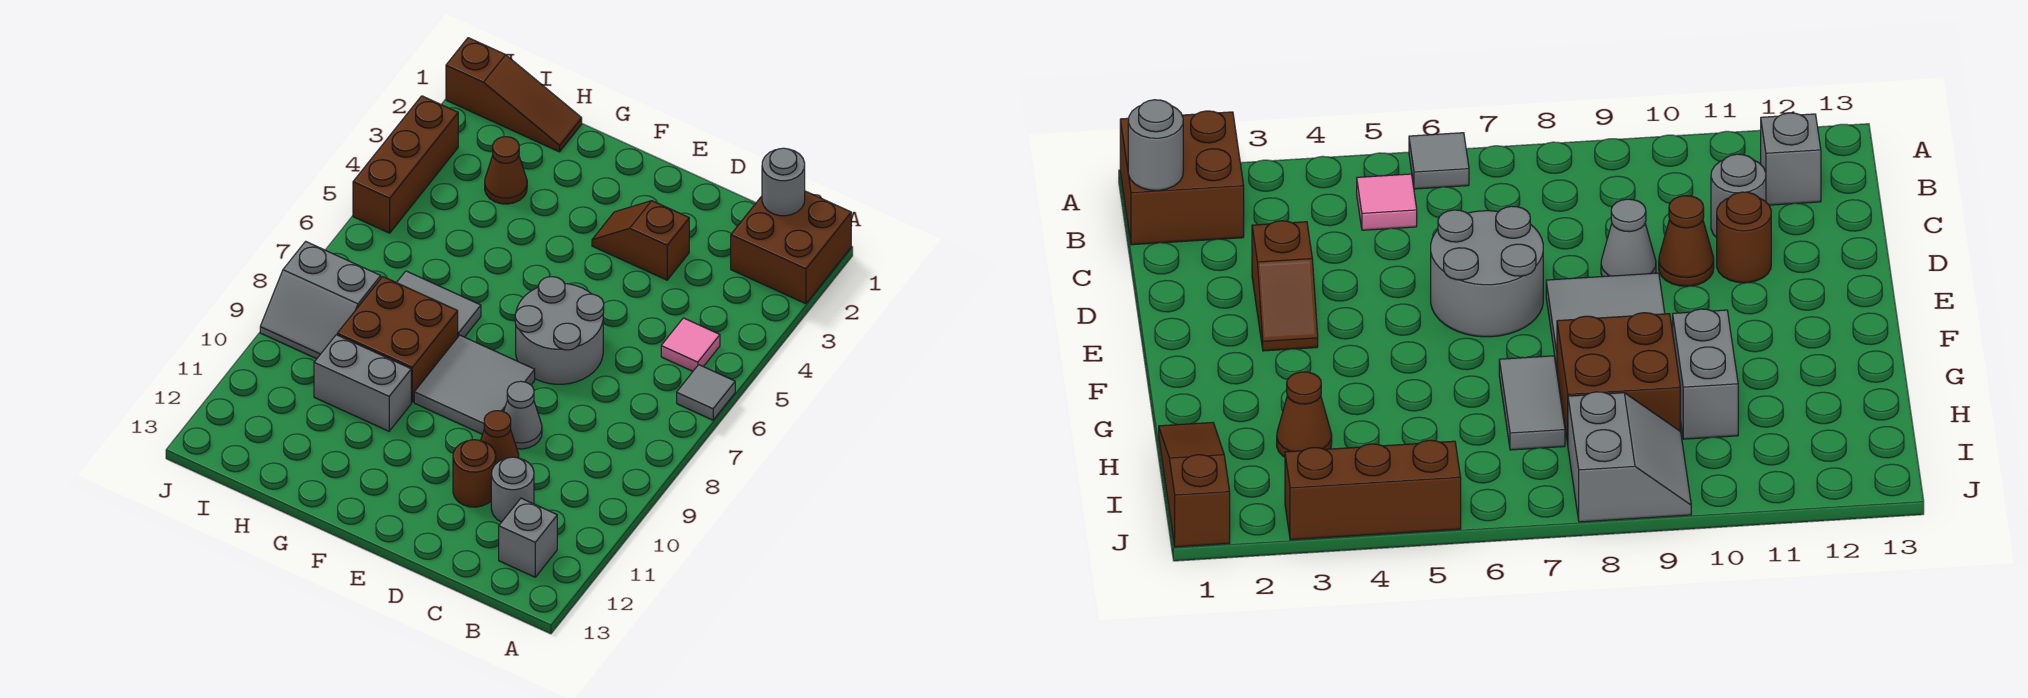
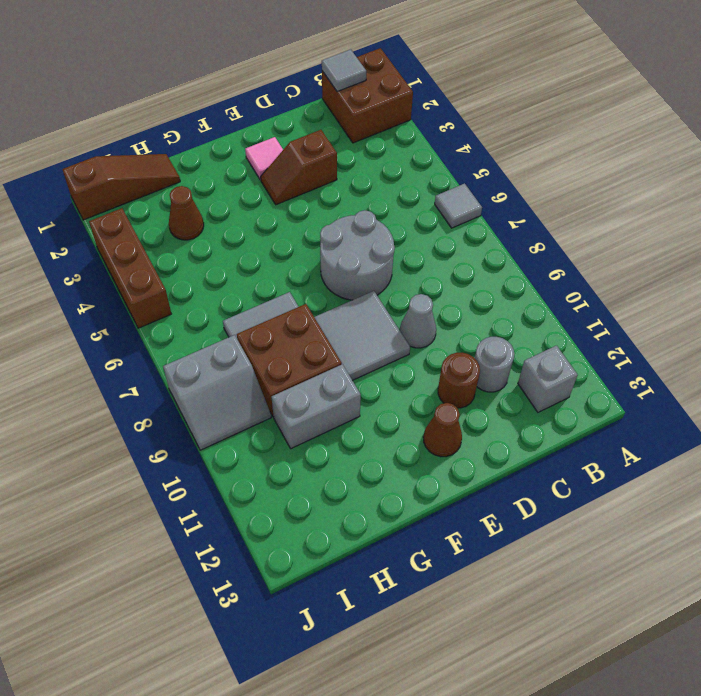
grey 1x1 round brick [762,148,805,216] -> grey 1x1 tile [322,49,366,92]
pink 1x1 tile [661,318,720,371] -> pink 1x1 tile moved to [245,137,283,180]
brown 1x1 cone [481,411,519,463] -> brown 1x1 cone moved to [423,403,462,457]

